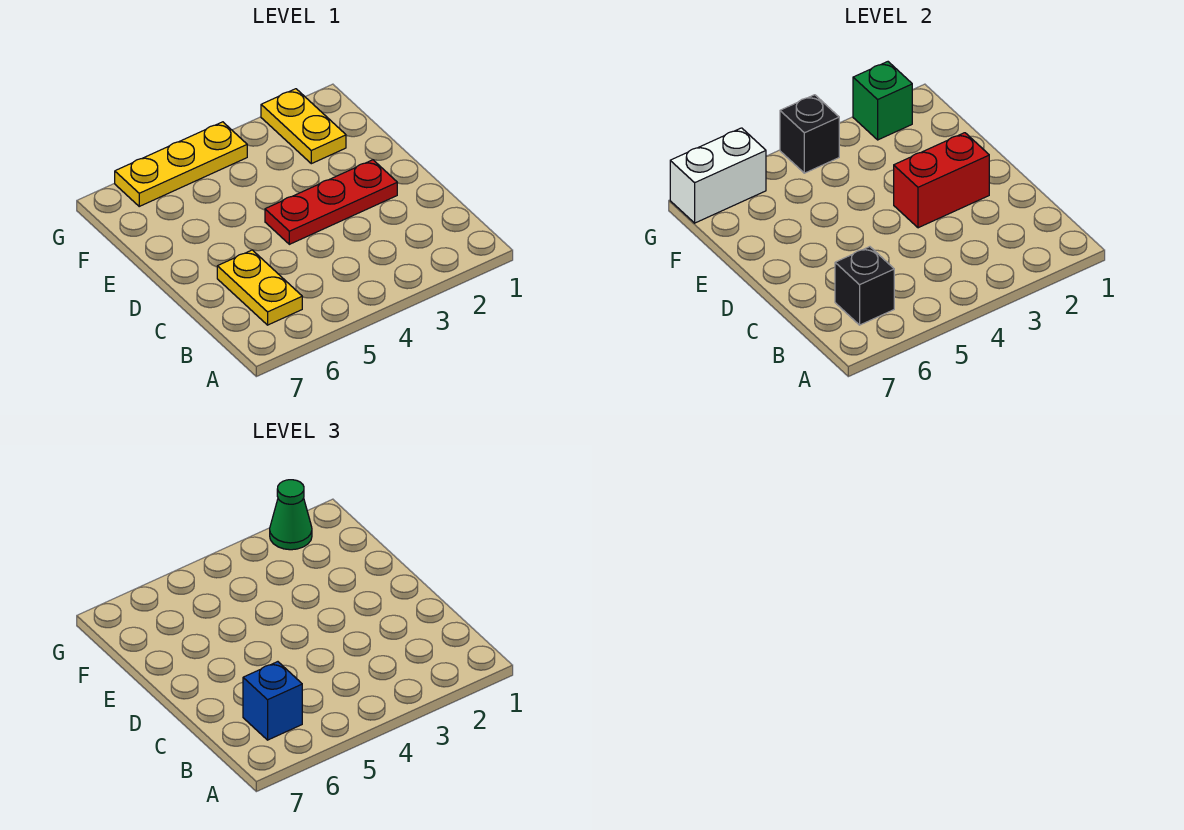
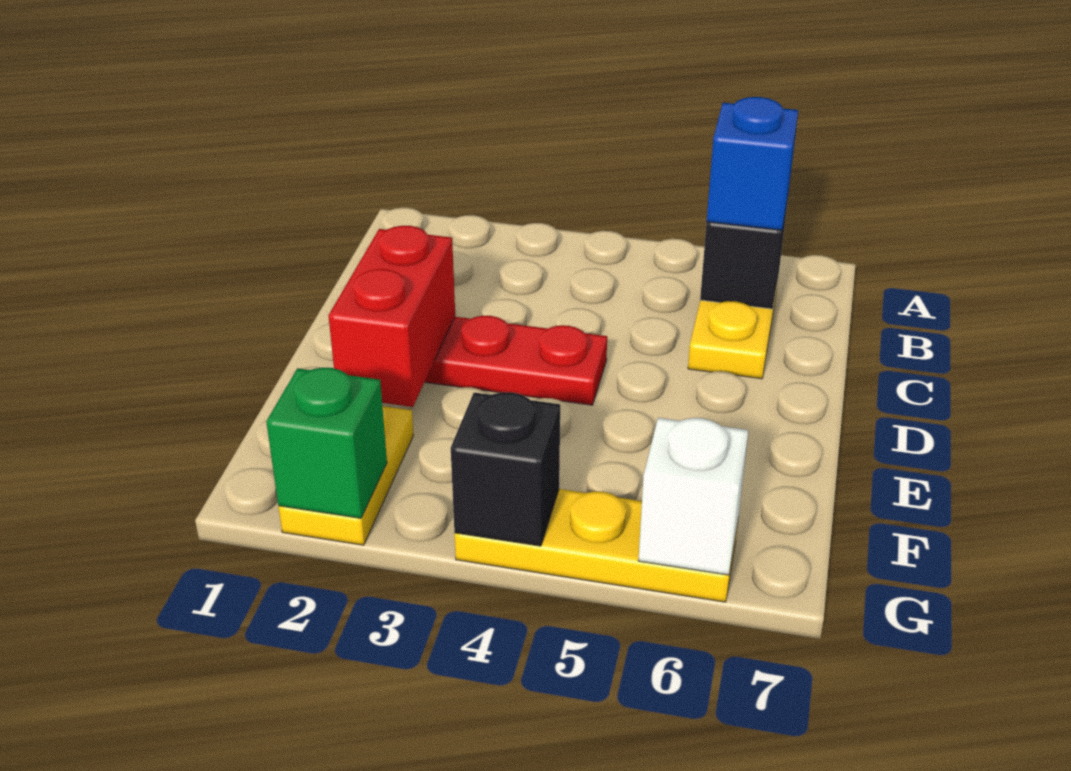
red 1x2 brick [894,133,989,228] -> red 1x2 brick turned to [328,226,455,407]
green 1x1 cone [270,480,312,550] -> none
white 1x2 brick [670,128,766,223] -> white 1x1 brick [638,418,748,575]

